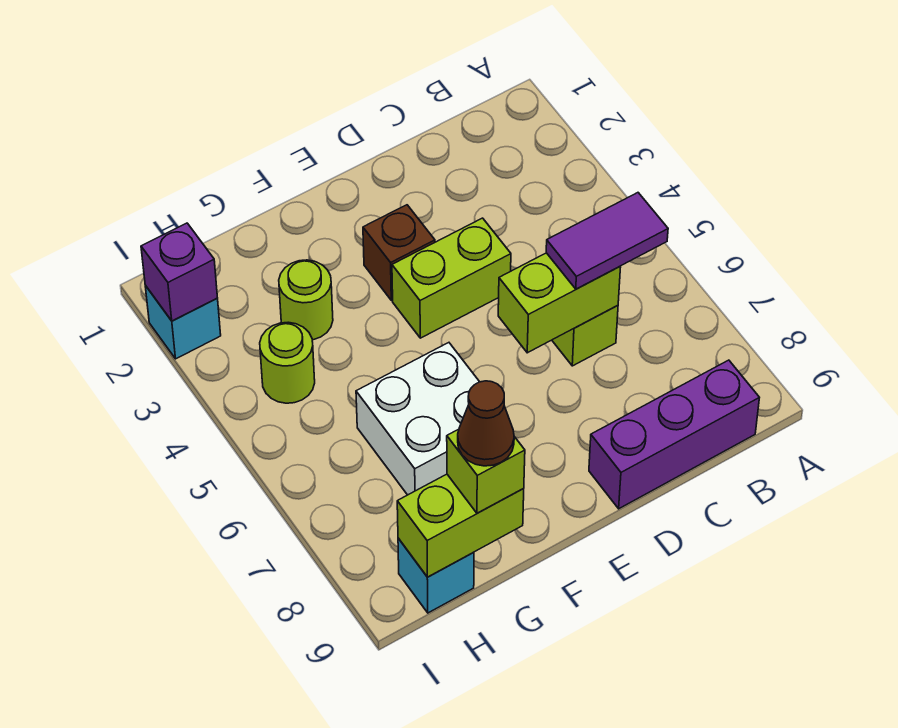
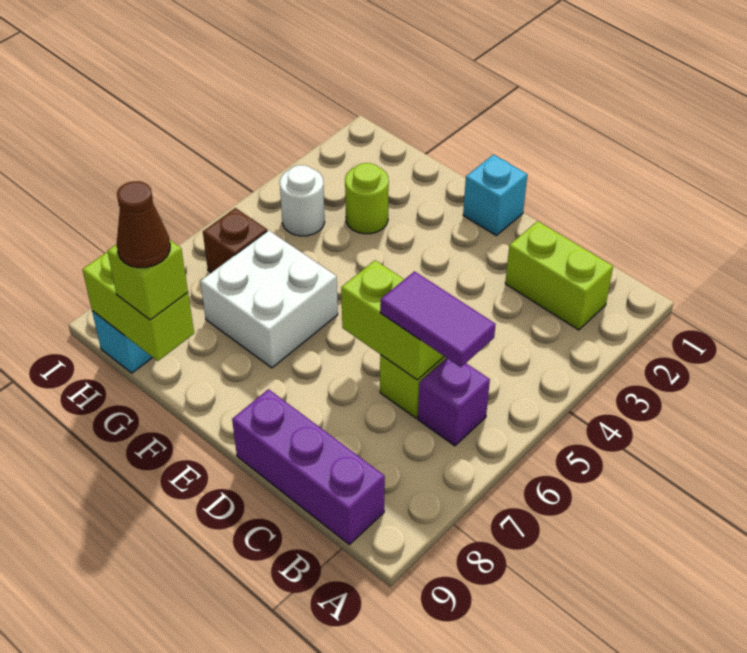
lime 1x2 brick [392,218,511,338] -> lime 1x2 brick moved to [505,221,613,330]
brown 1x1 brick [363,205,435,300] -> brown 1x1 brick moved to [203,208,267,273]
lime 1x1 round brick [260,322,315,403] -> white 1x1 round brick [280,165,325,236]
cyan 1x1 brick [145,286,221,359] -> cyan 1x1 brick moved to [463,155,527,235]
purple 1x1 brick [141,223,217,321] -> purple 1x1 brick moved to [418,358,490,446]

